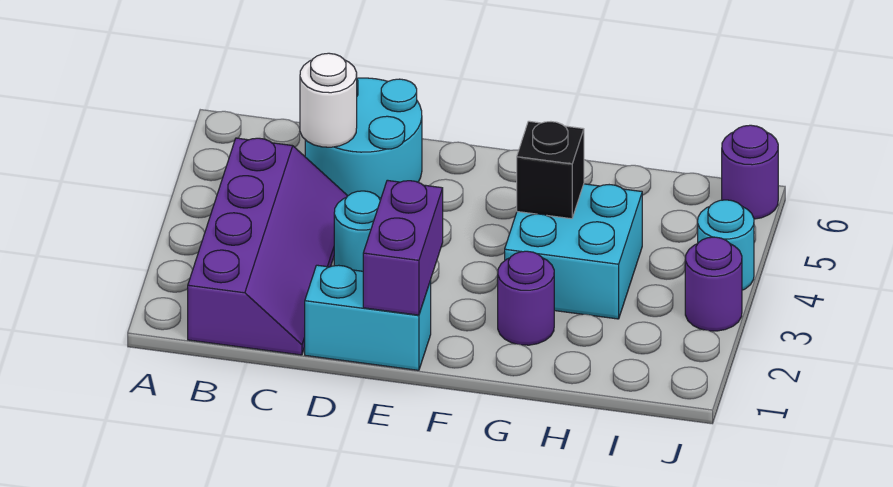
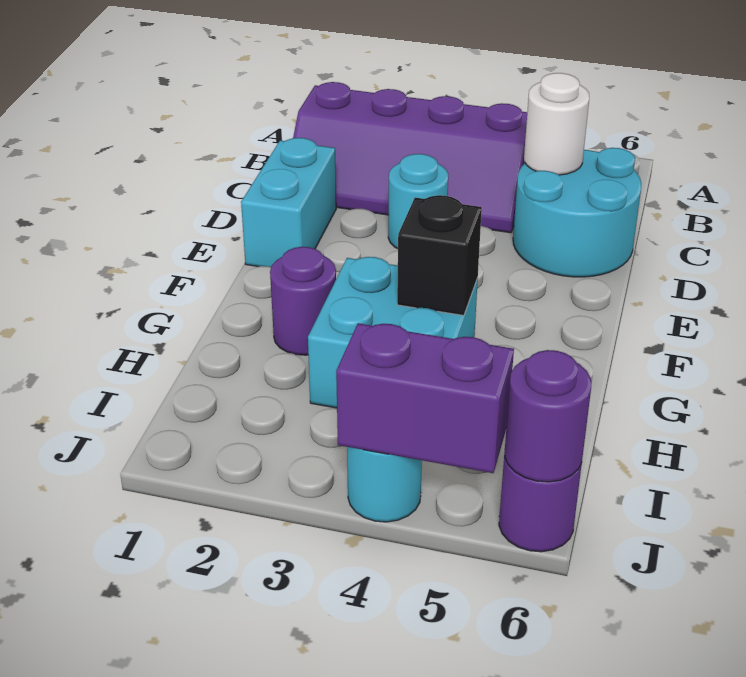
purple 1x2 brick [363,180,443,315] -> purple 1x2 brick moved to [336,323,514,473]
purple 1x1 round brick [685,237,742,331] -> purple 1x1 round brick moved to [504,350,591,482]

